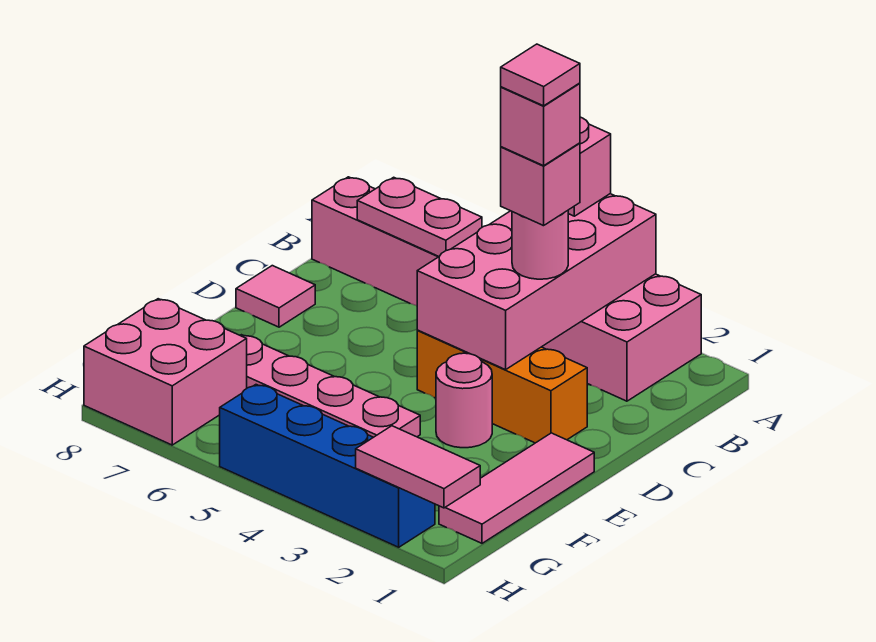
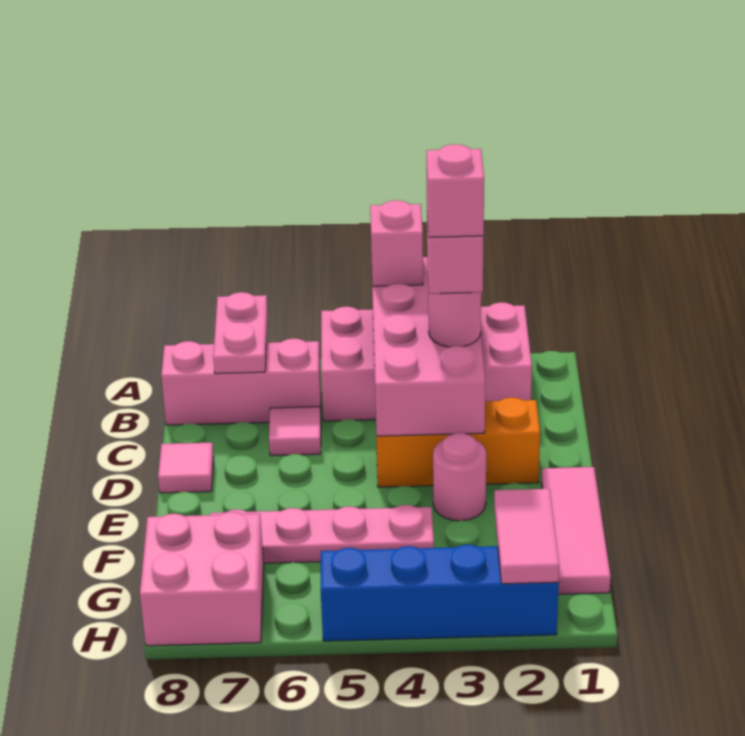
pink 1x2 plate [357,177,482,256] -> pink 1x2 plate turned to [213,292,268,374]
pink 1x1 tile [501,44,580,106] -> pink 1x1 tile moved to [269,407,321,456]
pink 1x2 tile [356,426,480,508] -> pink 1x2 tile turned to [494,489,559,584]

